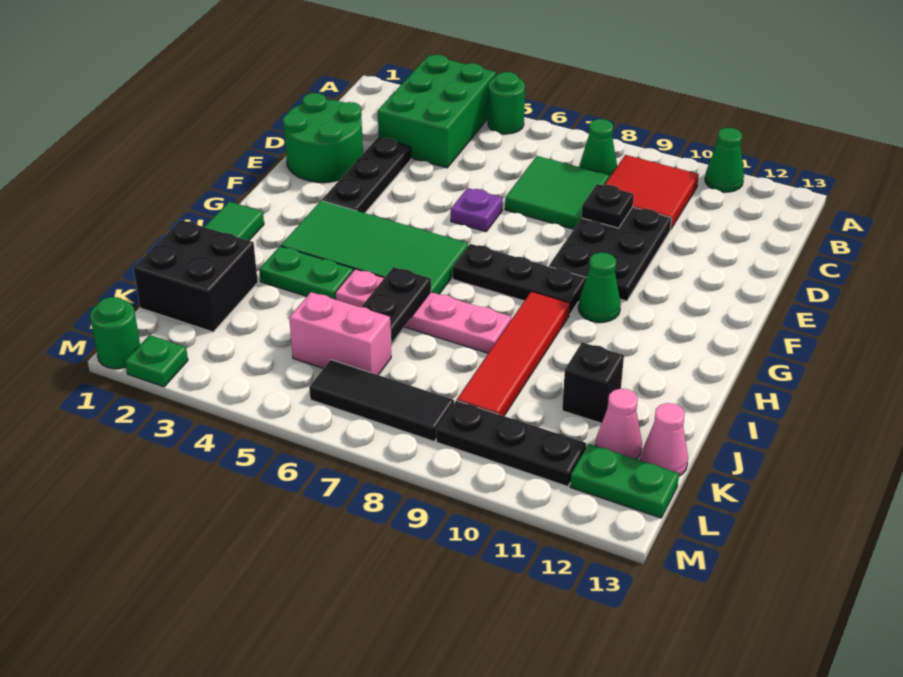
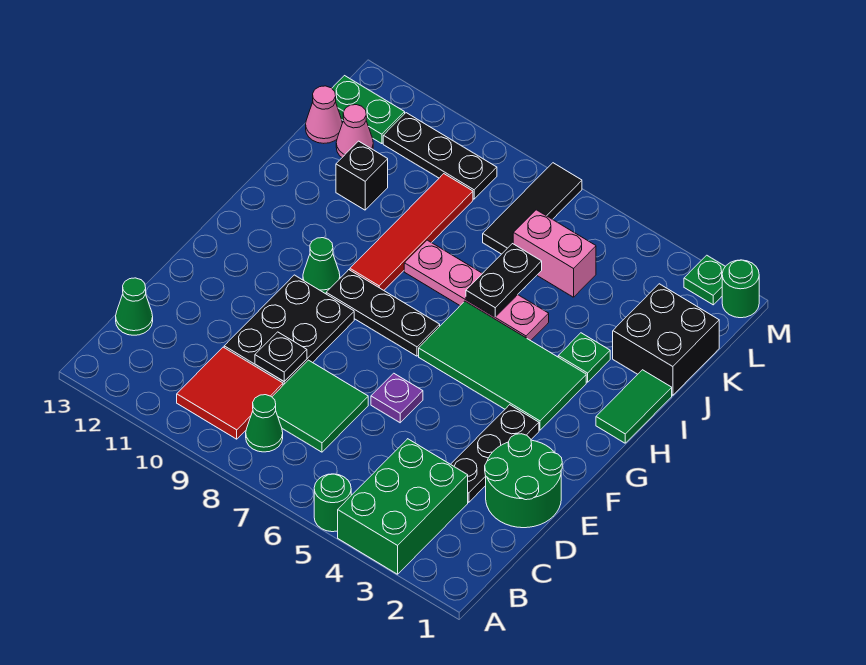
green 1x1 cone [705,128,744,192] -> green 1x1 cone moved to [116,278,153,335]
green 1x2 plate [259,246,353,300] -> green 1x1 plate [558,333,610,382]
black 1x3 tile [309,360,454,441] -> black 1x3 tile turned to [483,163,582,254]

